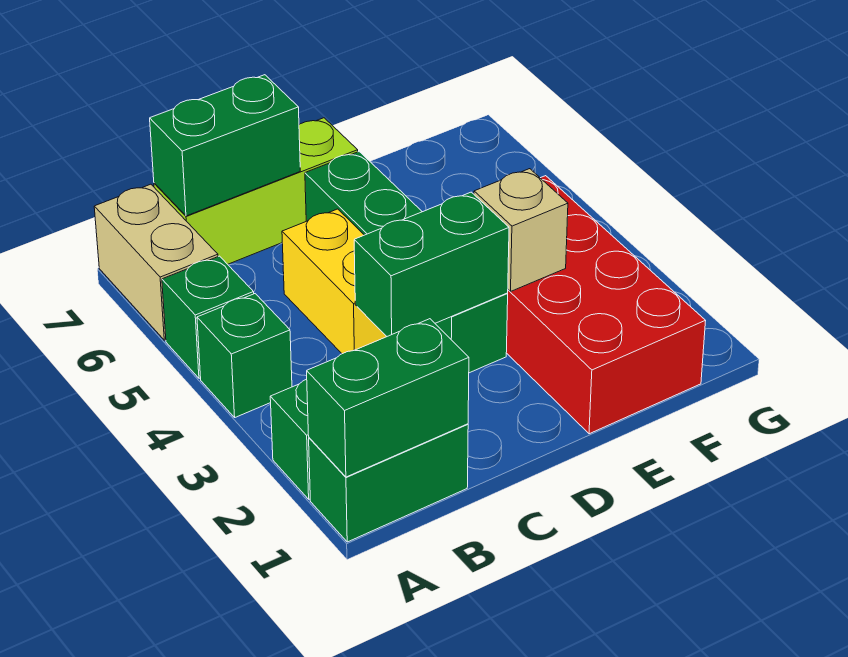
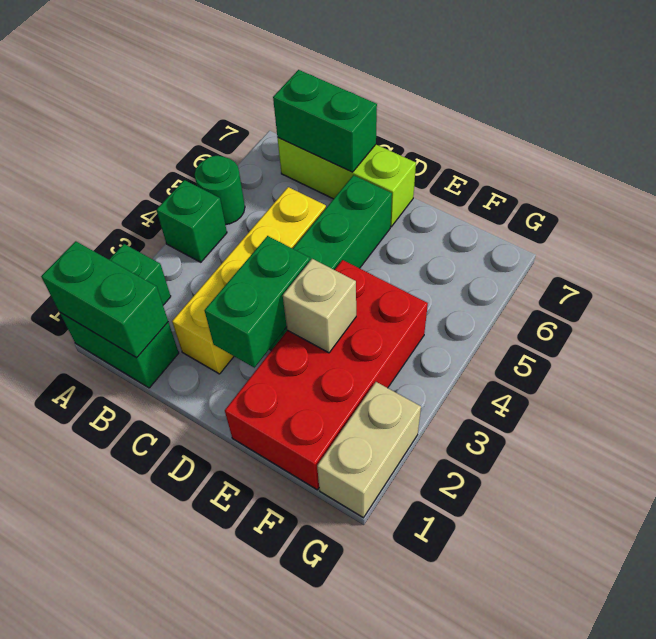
green 1x1 brick [162,256,254,378] -> green 1x1 round brick [195,156,245,225]
tan 1x2 brick [94,184,218,340] -> tan 1x2 brick moved to [317,382,421,518]
green 1x2 brick [354,192,509,336] -> green 1x2 brick turned to [205,236,310,368]
yellow 1x2 brick [282,209,387,354] -> yellow 1x4 brick [172,187,326,374]

